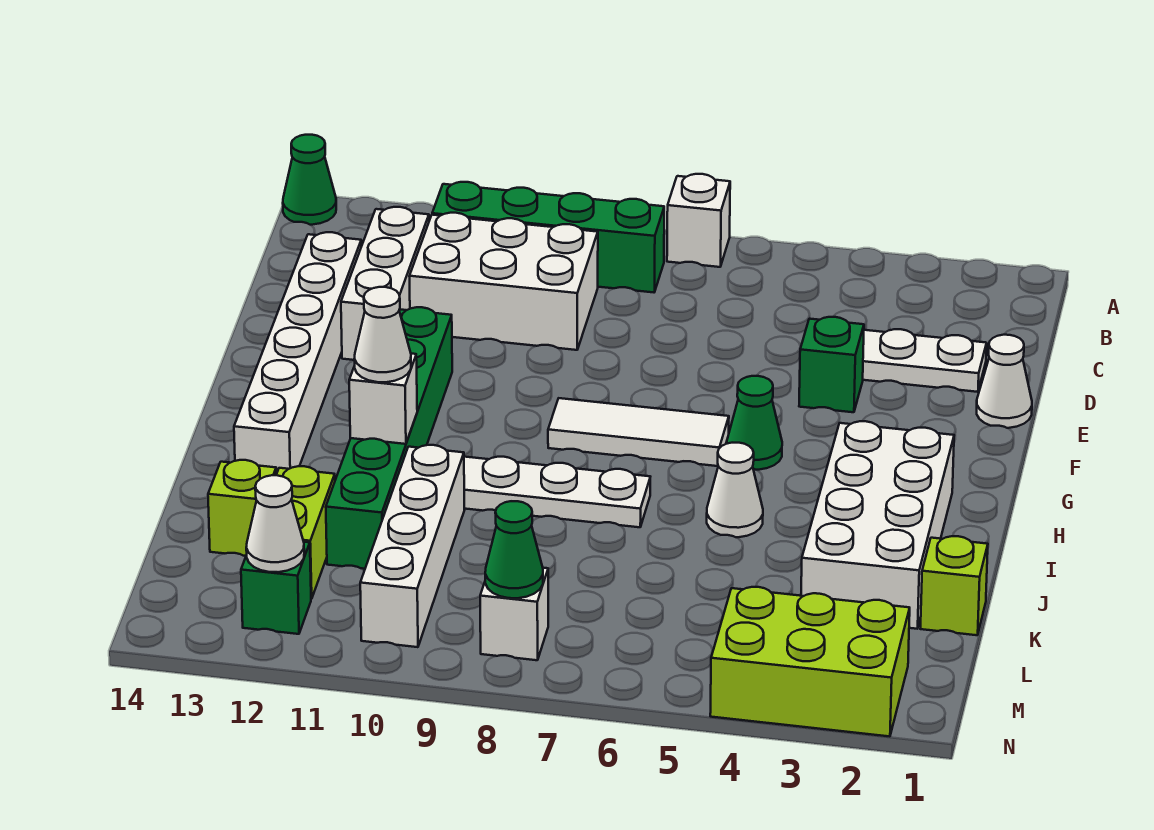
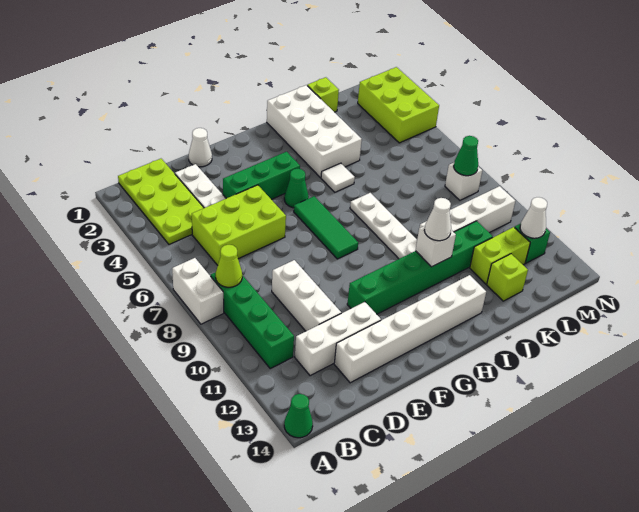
white 1x1 brick [667,174,730,267] -> white 1x2 brick [172,258,224,324]
none -> lime 2x4 plate [118,159,204,244]
none -> lime 1x1 cone [216,245,242,287]
none -> lime 2x3 brick [192,185,286,265]
white 2x3 brick [409,213,598,350] -> white 1x3 brick [272,260,341,331]
green 1x1 brick [799,317,864,412] -> green 1x3 brick [223,152,300,199]
white 1x3 tile [548,398,729,466] -> green 1x3 tile [294,196,358,259]
white 2x4 brick [801,421,954,629] -> white 2x4 brick turned to [267,85,362,178]
white 1x1 cone [707,443,763,537] -> white 1x1 tile [321,163,355,192]

